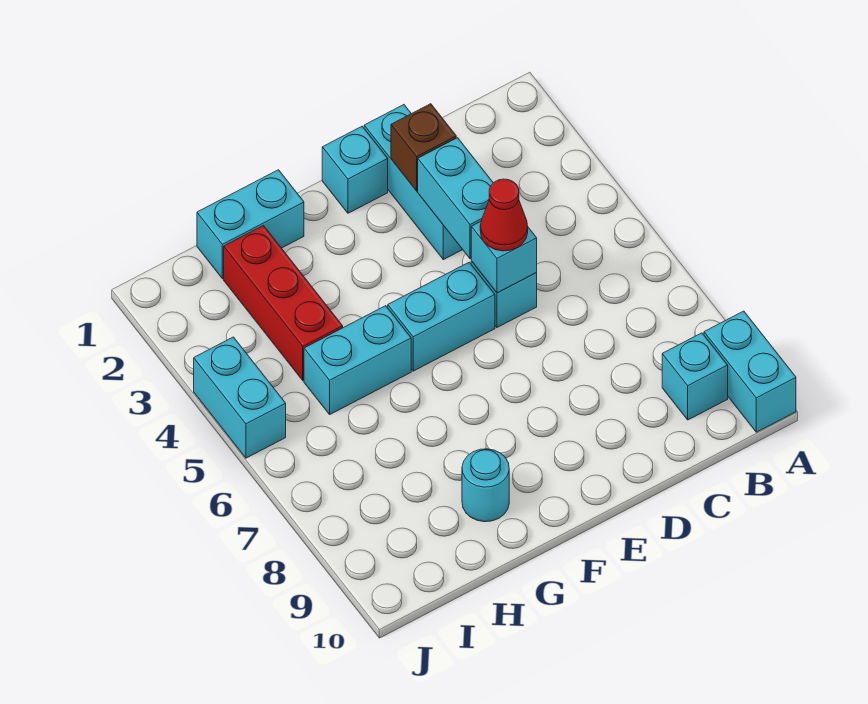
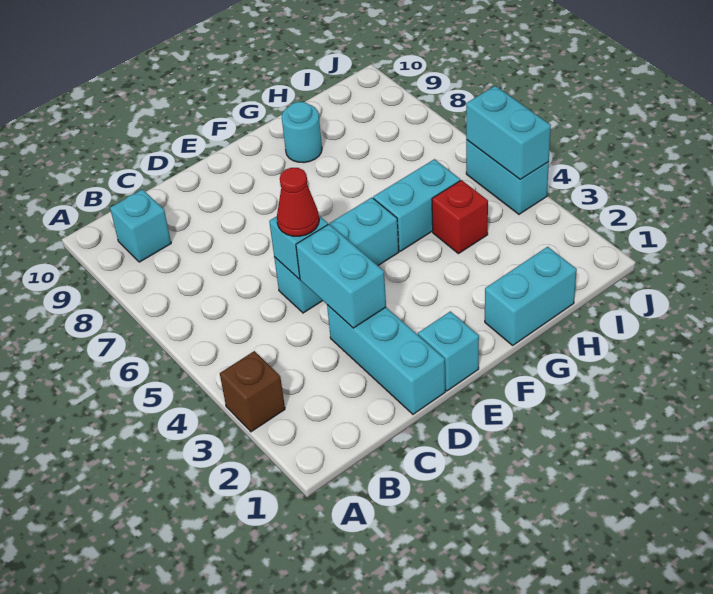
cyan 1x2 brick [704,311,796,432] -> cyan 1x2 brick moved to [466,86,551,179]
brown 1x1 brick [391,104,456,191] -> brown 1x1 brick moved to [220,351,285,432]
red 1x3 brick [224,226,343,380] -> red 1x1 brick [432,180,488,254]

